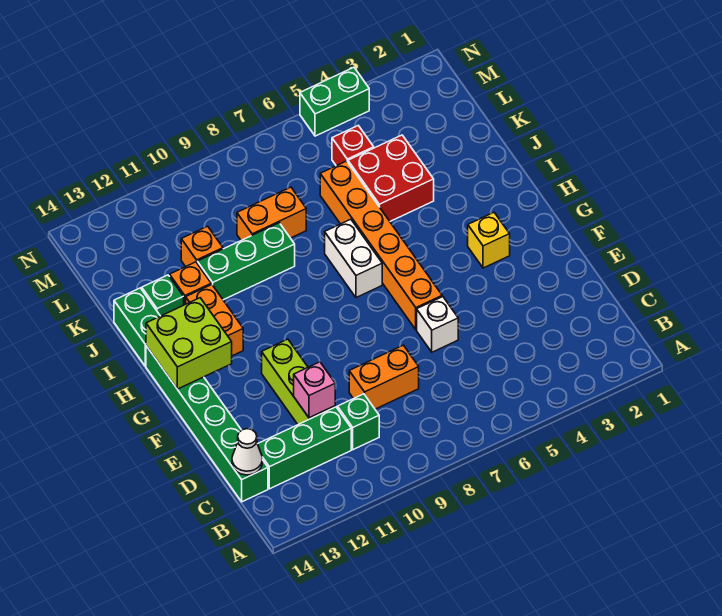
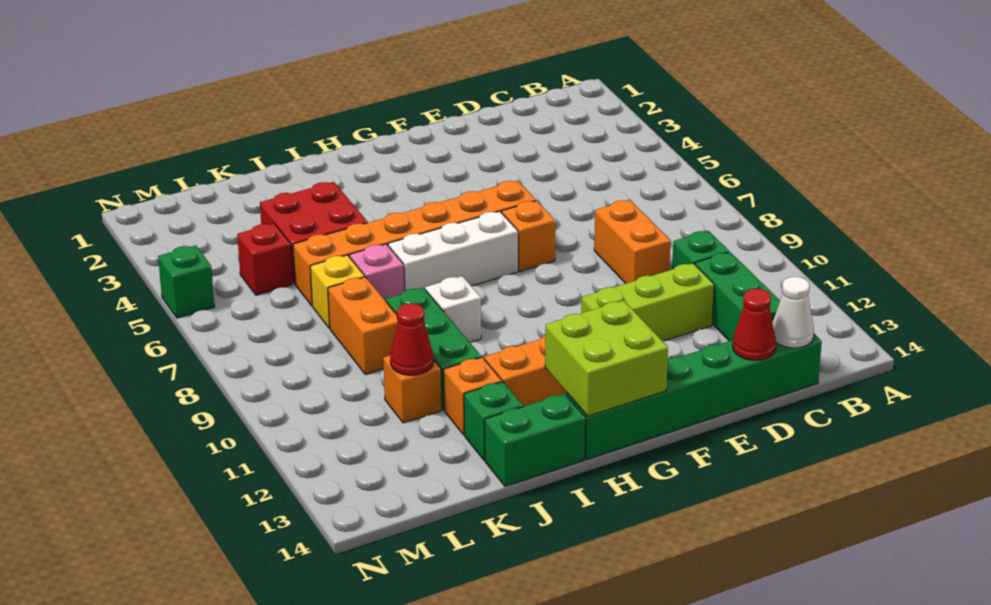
pink 1x1 brick [294,362,335,418] -> pink 1x1 brick moved to [350,244,404,301]
none -> red 1x1 cone [733,289,776,360]
white 1x1 brick [417,297,458,352] -> white 1x1 brick moved to [425,276,481,342]
none -> orange 1x1 brick [502,201,556,271]
yellow 1x1 brick [468,213,510,268] -> yellow 1x1 brick moved to [310,255,365,328]
white 1x2 brick [325,219,382,298] -> white 1x3 brick [388,211,518,291]
none -> red 1x1 cone [390,303,433,375]
green 1x2 brick [300,67,369,136] -> green 1x1 brick [158,245,215,318]

